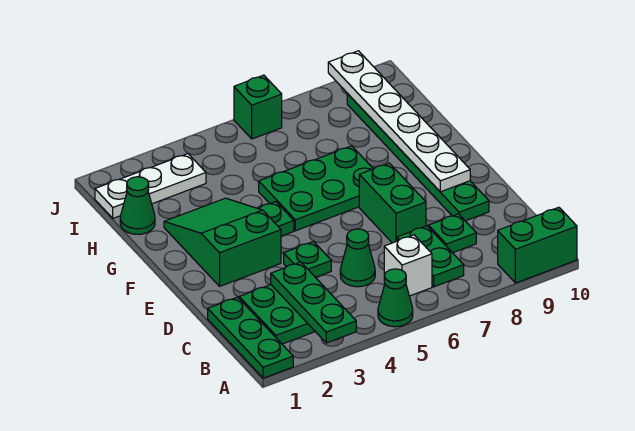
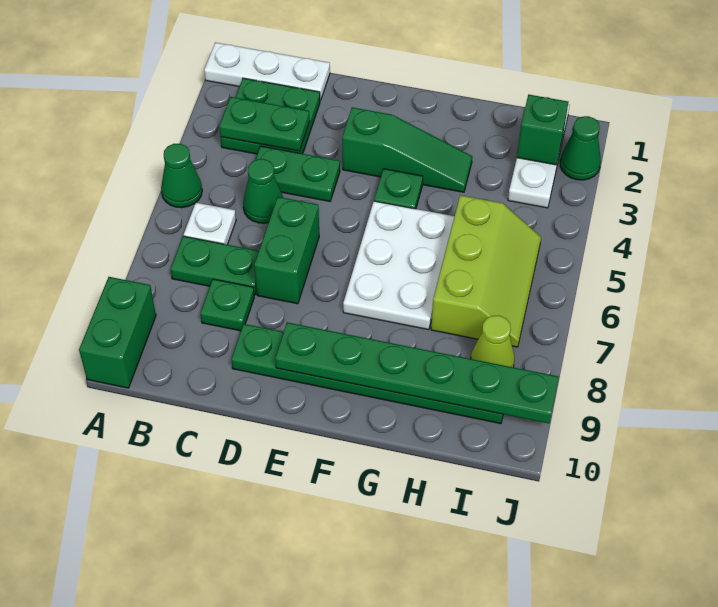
green 1x3 plate [208,297,293,378] -> white 1x3 plate [204,42,330,101]
green 1x3 plate [271,262,356,343] -> green 1x2 plate [219,97,310,151]
white 1x1 brick [384,235,432,296] -> white 1x1 plate [184,203,236,245]
green 1x1 plate [284,241,331,277] -> green 1x2 plate [255,146,340,201]
green 1x2 brick [359,163,426,243] -> green 1x2 brick turned to [254,197,319,304]
green 2x3 slope [164,198,281,286] -> green 1x3 slope [342,107,472,192]
white 1x6 plate [328,51,470,192] -> green 1x6 plate [275,322,559,423]
green 2x3 plate [259,146,373,231] -> white 2x3 plate [343,201,454,330]
green 1x1 cone [120,177,155,234] -> green 1x1 cone moved to [560,116,601,180]
none -> lime 2x3 slope [431,195,541,347]
none -> lime 1x1 cone [471,315,514,367]
green 1x1 brick [234,75,282,139] -> green 1x1 brick moved to [517,95,568,165]

